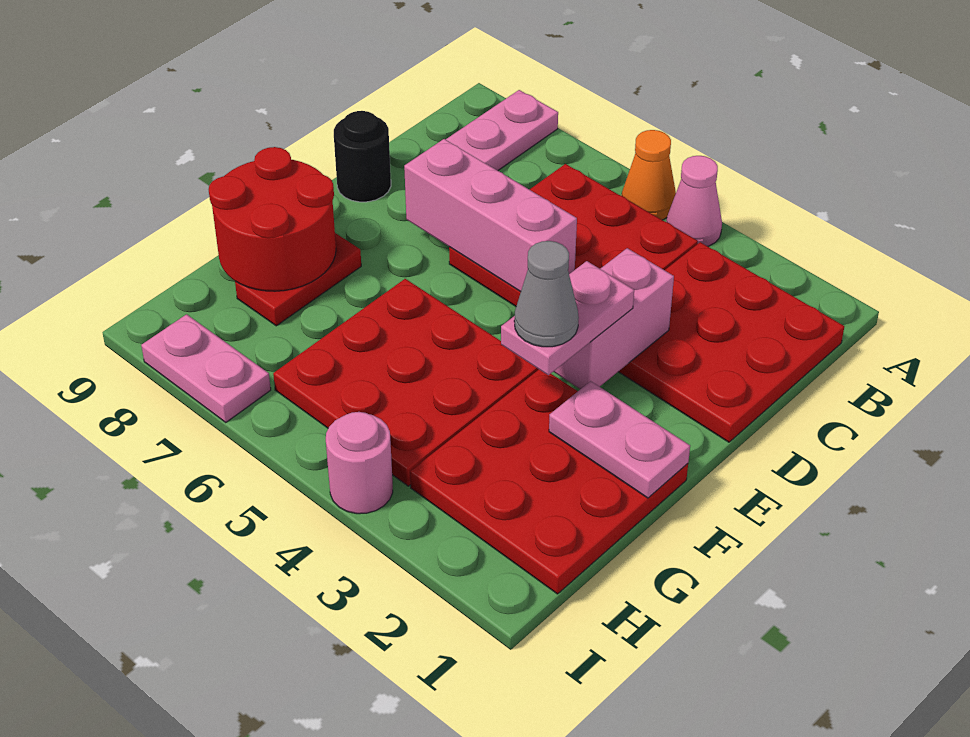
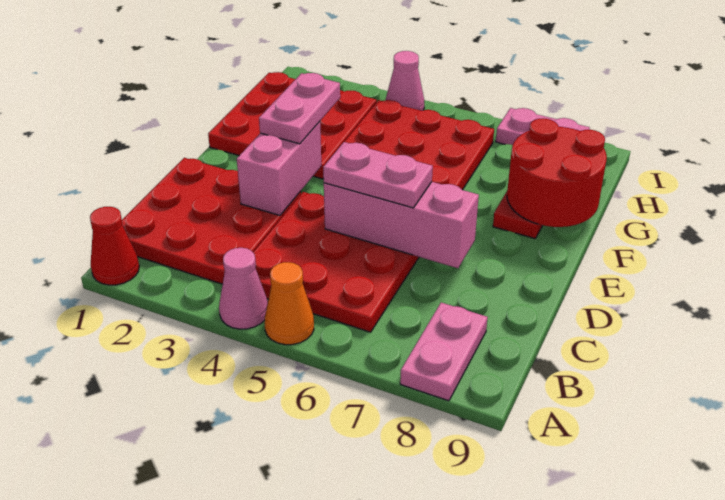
none -> red 1x1 cone [90,207,139,285]
black 1x1 round brick [334,111,391,202] -> none
pink 1x2 plate [549,381,690,498] -> pink 1x2 plate moved to [323,142,433,208]
grey 1x1 cone [514,241,579,347] -> none
pink 1x1 round brick [326,412,393,514] -> pink 1x1 cone [386,51,424,111]

